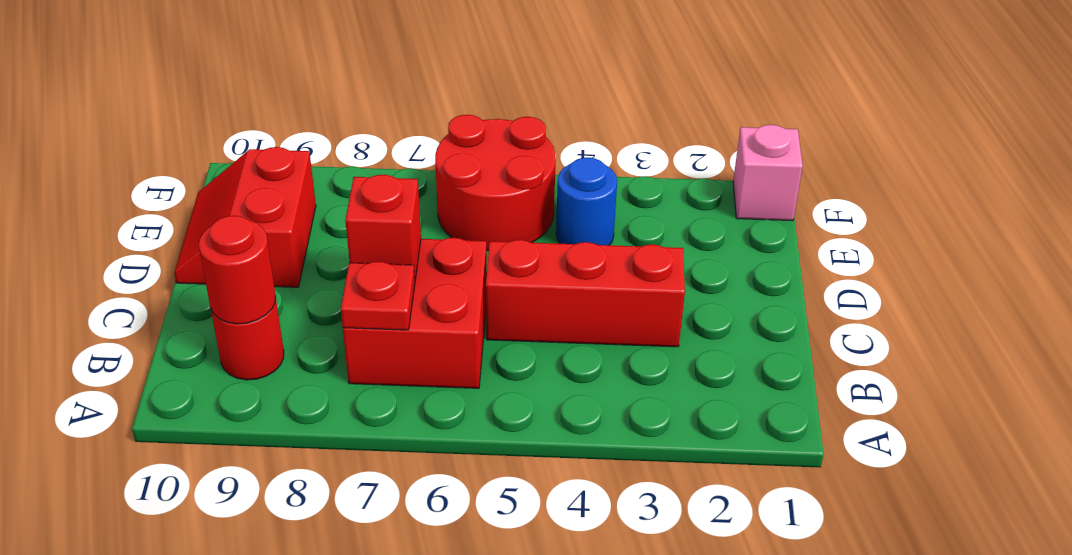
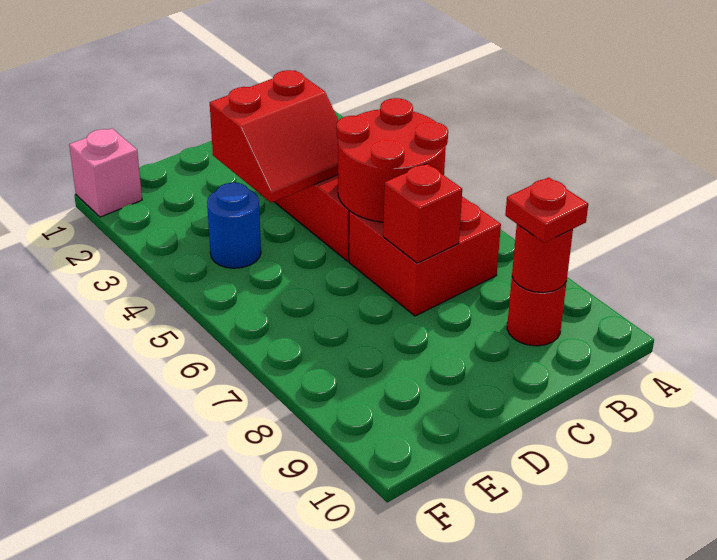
red 1x1 plate [341,262,415,330] -> red 1x1 plate moved to [505,177,588,243]
red 2x2 slope [174,147,316,287] -> red 2x2 slope moved to [210,70,338,203]
red 2x2 round brick [435,115,556,251] -> red 2x2 round brick moved to [337,98,448,222]

